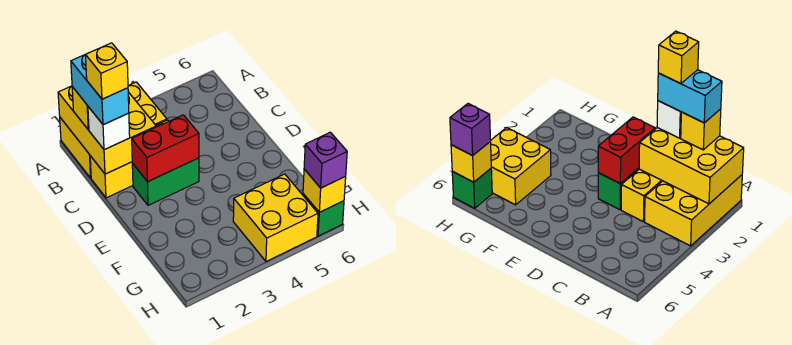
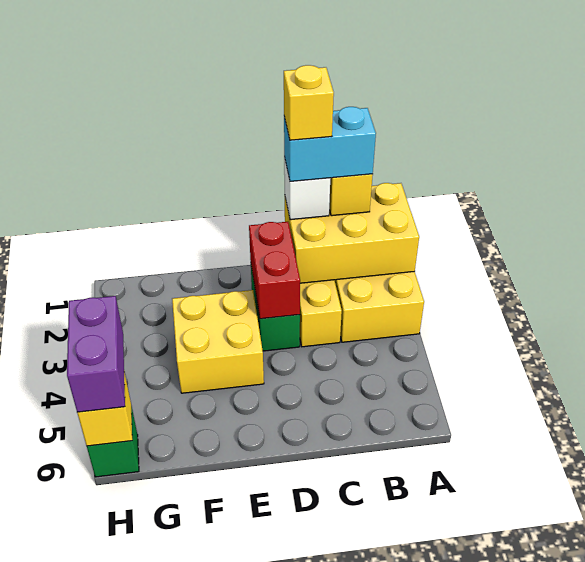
yellow 2x2 brick [233,174,318,262] -> yellow 2x2 brick moved to [172,290,264,393]
purple 1x1 brick [304,132,347,188] -> purple 1x2 brick [67,296,125,412]

